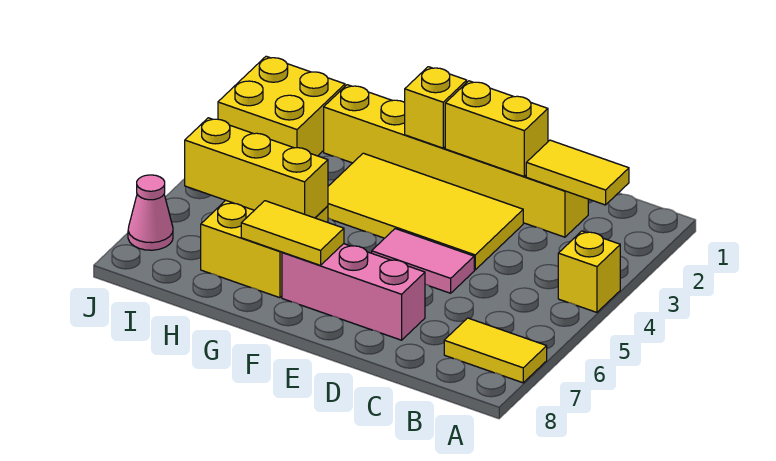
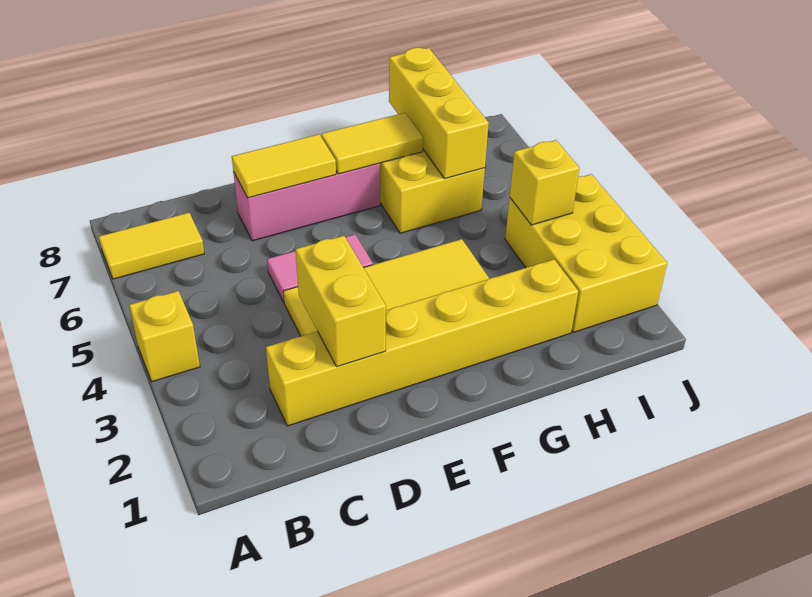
yellow 1x2 tile [526,140,629,205] -> yellow 1x2 tile moved to [232,134,336,198]
yellow 1x2 brick [445,81,548,176] -> yellow 1x2 brick turned to [296,236,386,367]
yellow 1x1 brick [405,67,467,148] -> yellow 1x1 brick moved to [510,140,579,225]
yellow 1x3 brick [185,118,328,218] -> yellow 1x3 brick turned to [389,48,489,179]
yellow 2x2 brick [218,56,345,156] -> yellow 2x3 brick [505,174,667,332]
pink 1x1 cone [128,175,173,250] -> none

